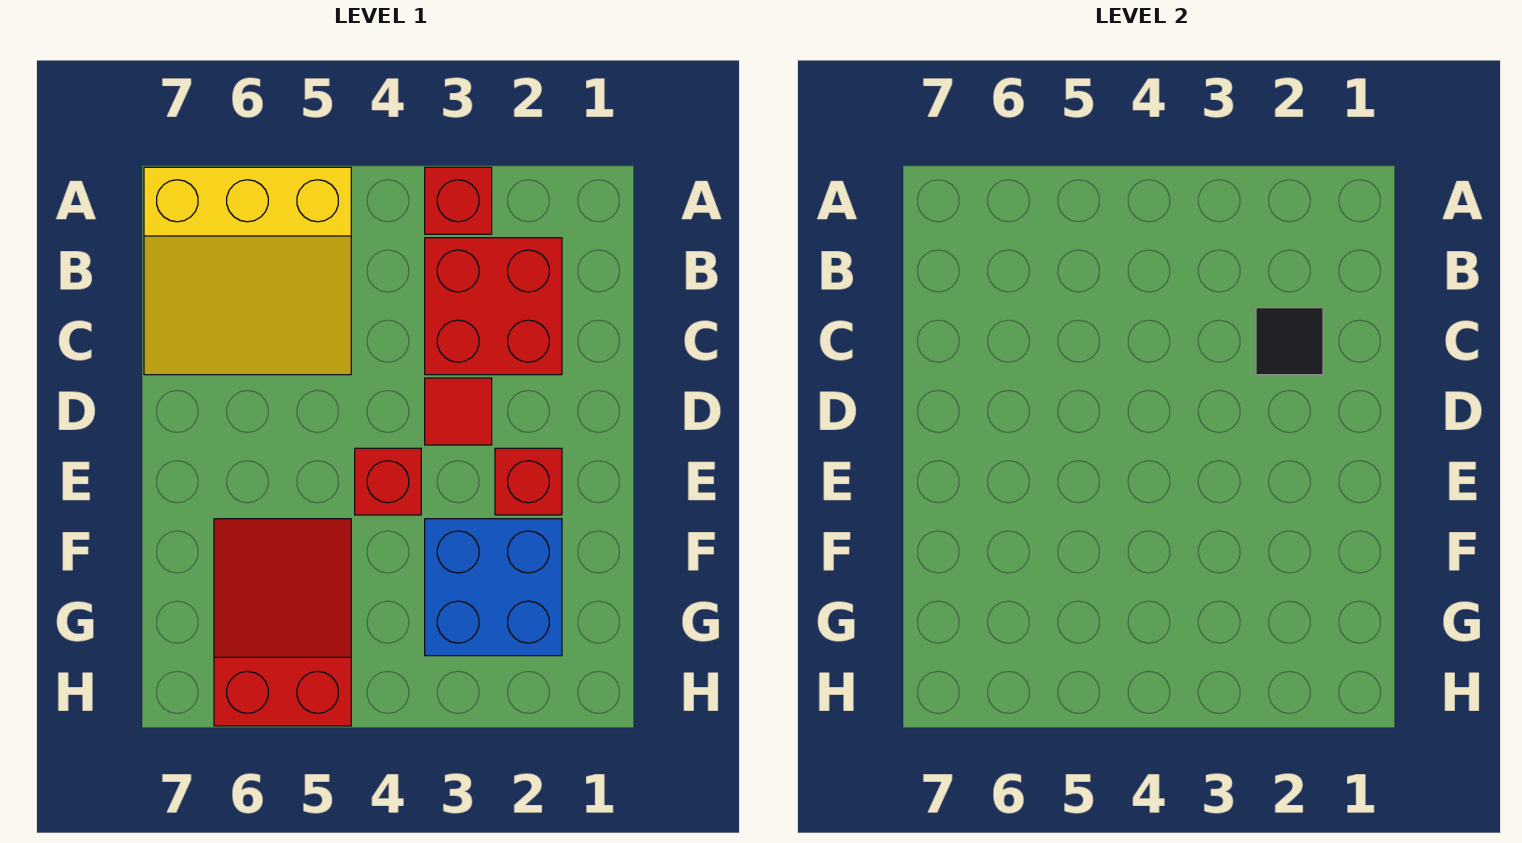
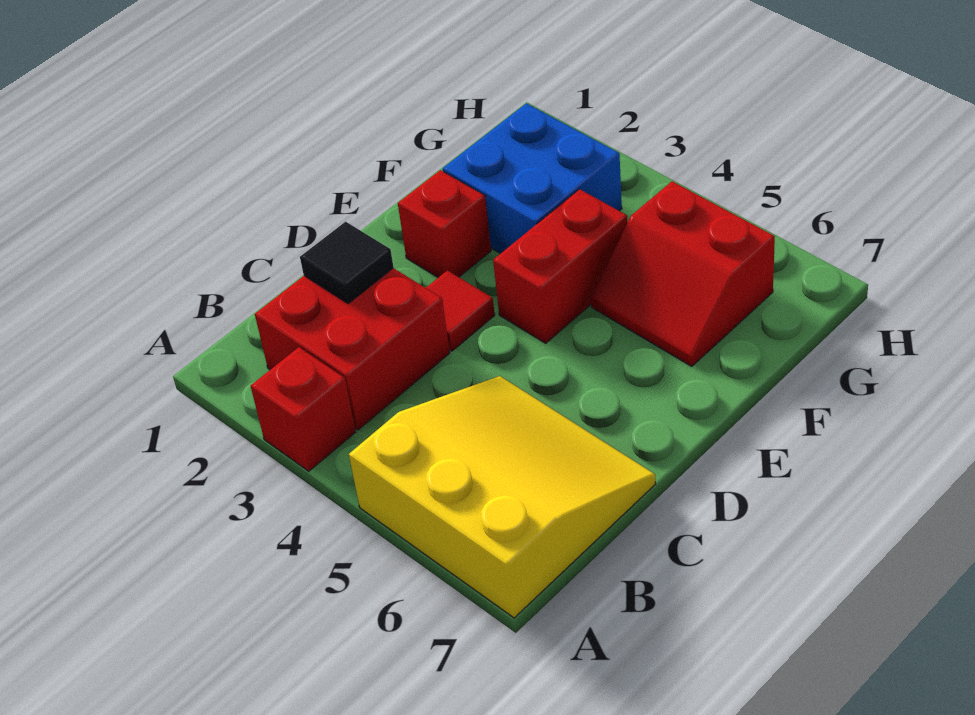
red 1x1 brick [355,448,421,515] -> red 1x2 brick [493,189,628,343]
red 2x3 slope [214,519,351,726] -> red 2x2 slope [591,181,775,366]

